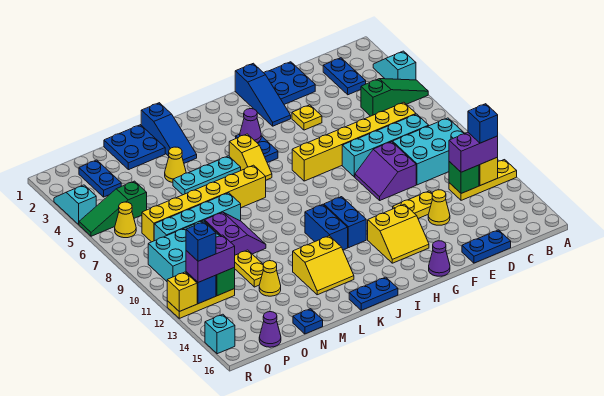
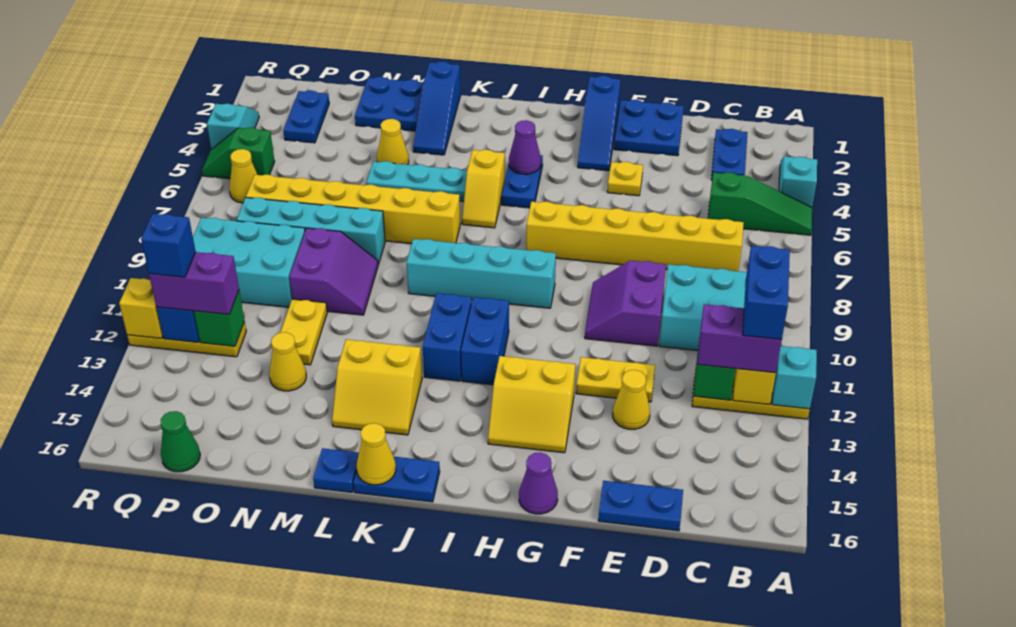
blue 1x1 brick [468,104,498,143] -> blue 1x2 brick [743,246,790,340]
cyan 1x4 brick [342,114,429,177] -> cyan 1x4 brick moved to [406,239,556,308]
none -> yellow 1x1 cone [357,423,396,485]
blue 1x1 plate [293,309,323,334] -> blue 1x1 plate moved to [313,448,359,492]
green 1x3 slope [79,181,147,236] -> green 1x2 slope [202,128,275,179]
purple 1x1 cone [259,312,281,347] -> green 1x1 cone [161,411,200,472]
cyan 1x1 brick [205,314,235,354] -> cyan 1x1 brick moved to [772,346,817,409]

